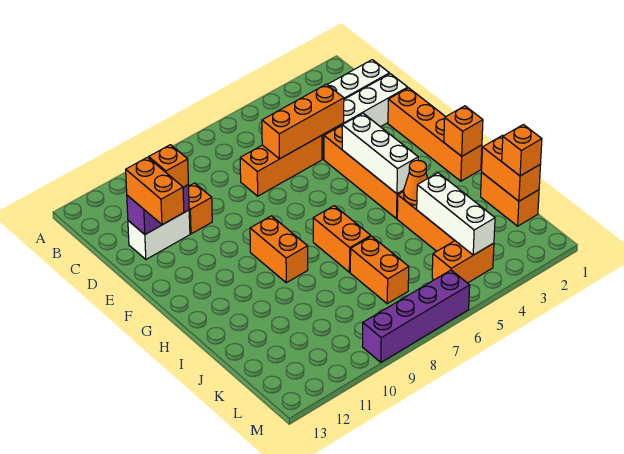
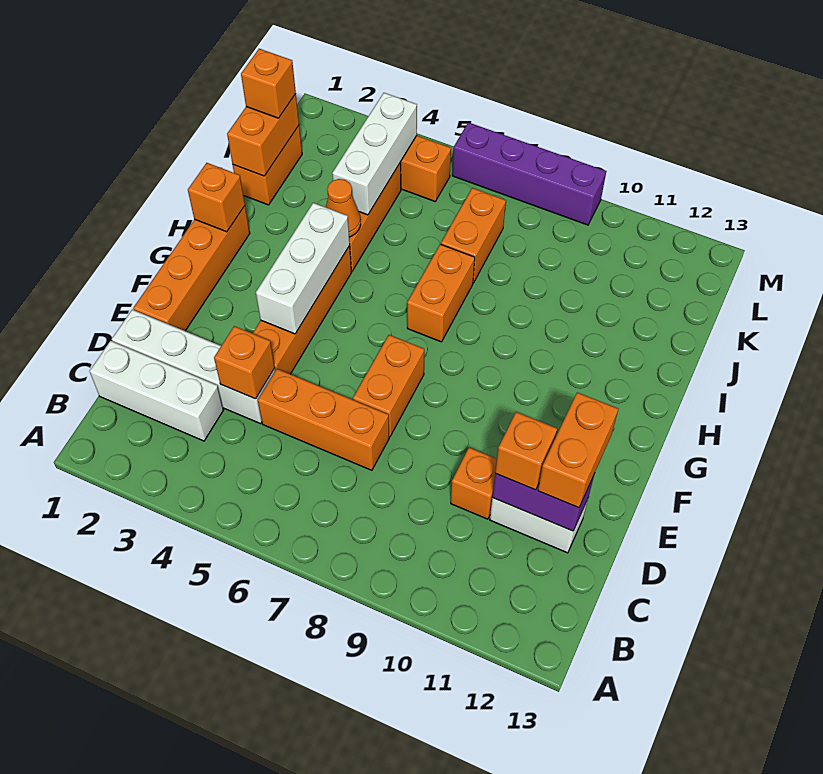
orange 1x3 brick [262,84,344,159] -> orange 1x1 brick [214,326,275,399]
orange 1x2 brick [250,216,308,283] -> orange 1x2 brick moved to [353,335,424,437]

